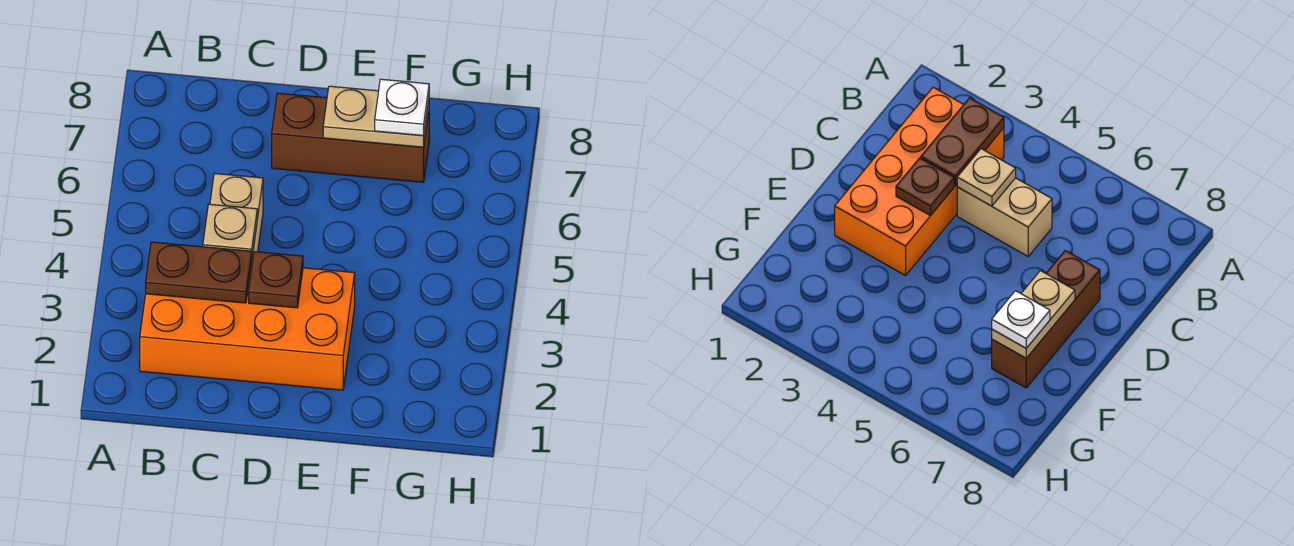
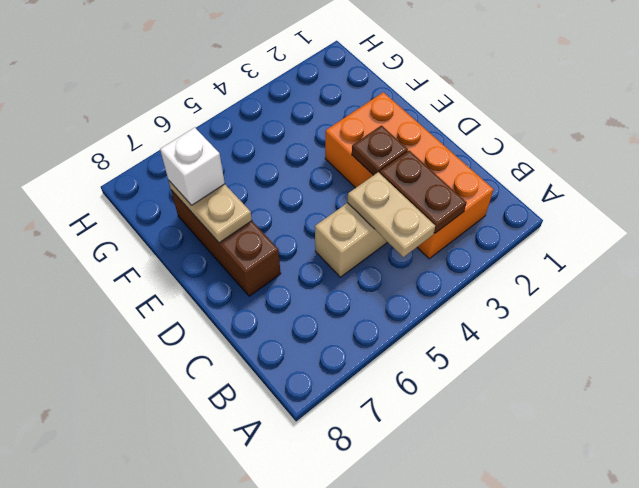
tan 1x1 plate [203,204,257,256] -> tan 1x2 plate [347,172,435,257]
white 1x1 plate [375,79,429,136] -> white 1x1 brick [160,128,225,205]

